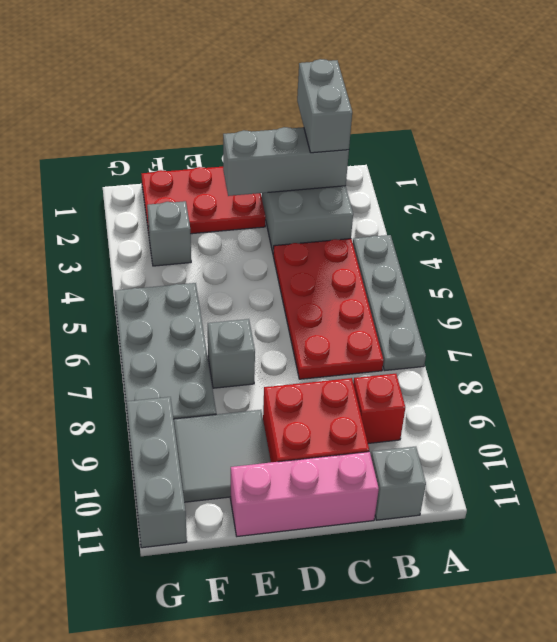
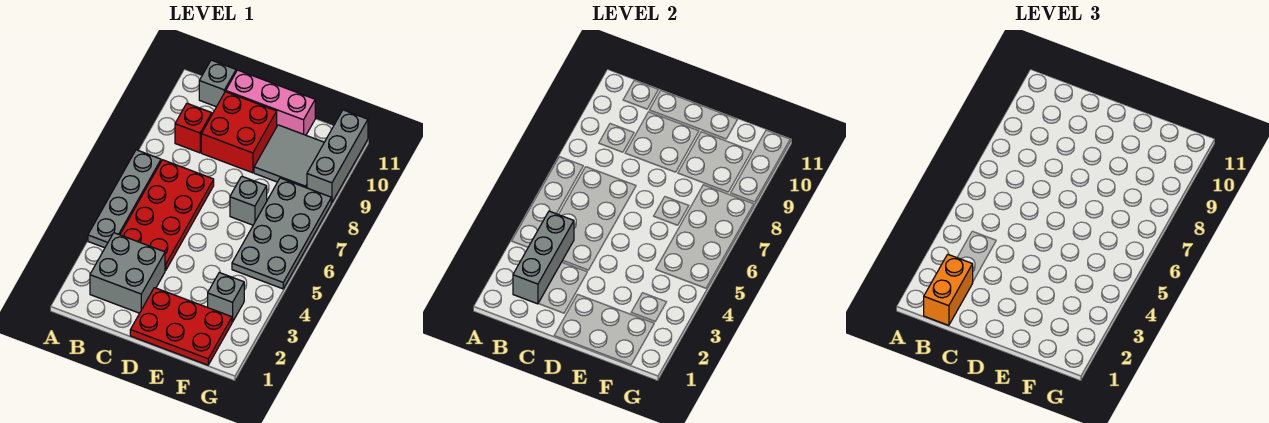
grey 1x2 brick [297,59,352,153] -> orange 1x2 brick [924,254,973,325]
grey 1x3 brick [223,127,349,196] -> grey 1x3 brick turned to [513,211,574,304]

